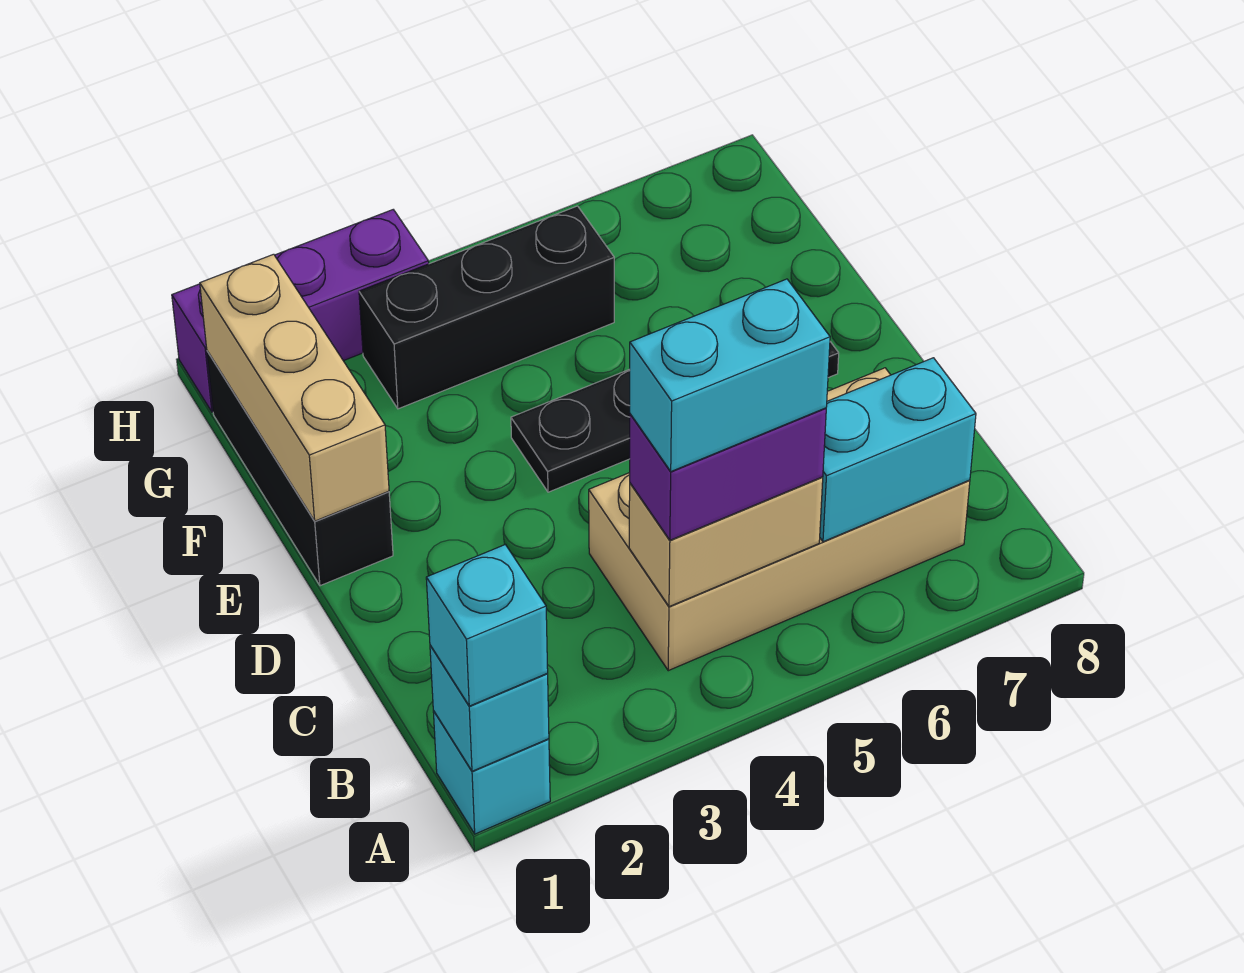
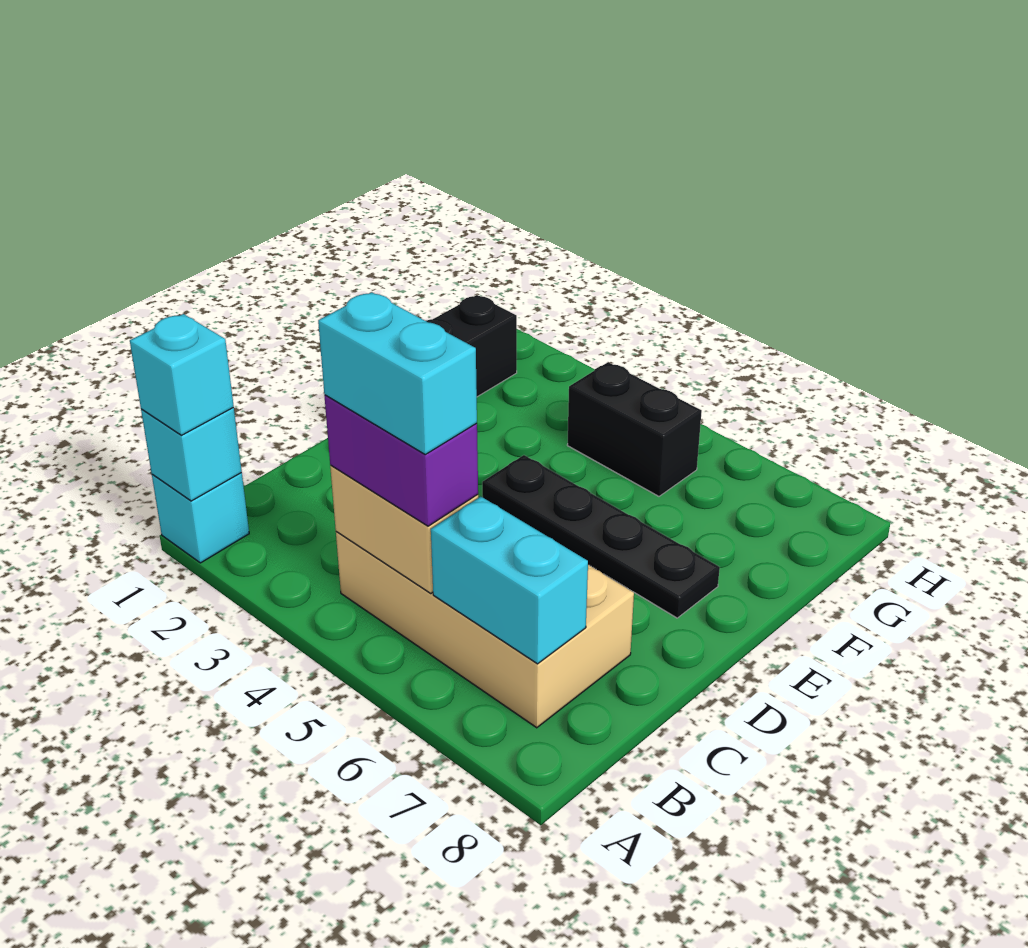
tan 1x3 brick [200,254,389,521] -> none
black 1x3 brick [359,206,614,409] -> black 1x2 brick [567,362,702,496]
purple 1x3 brick [172,210,429,412] -> none

